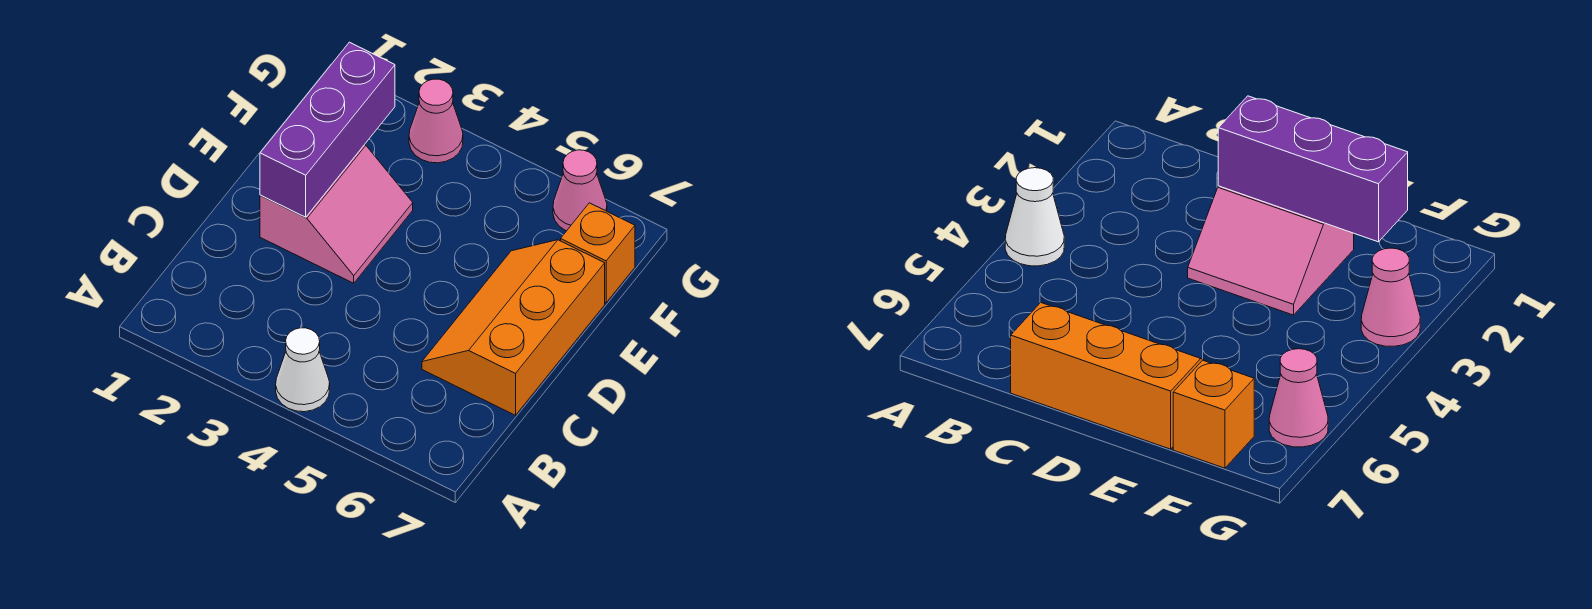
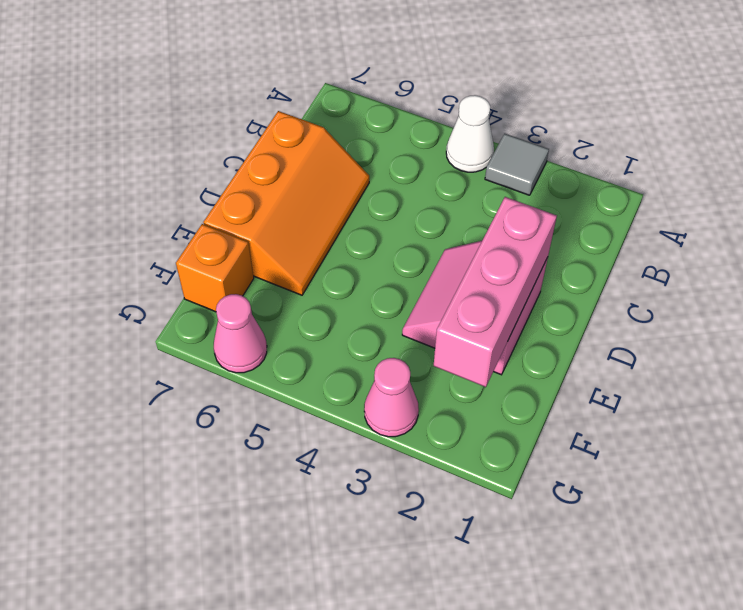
none -> grey 1x1 tile [485,134,549,195]
purple 1x3 brick [260,42,395,217] -> pink 1x3 brick [434,197,557,387]

